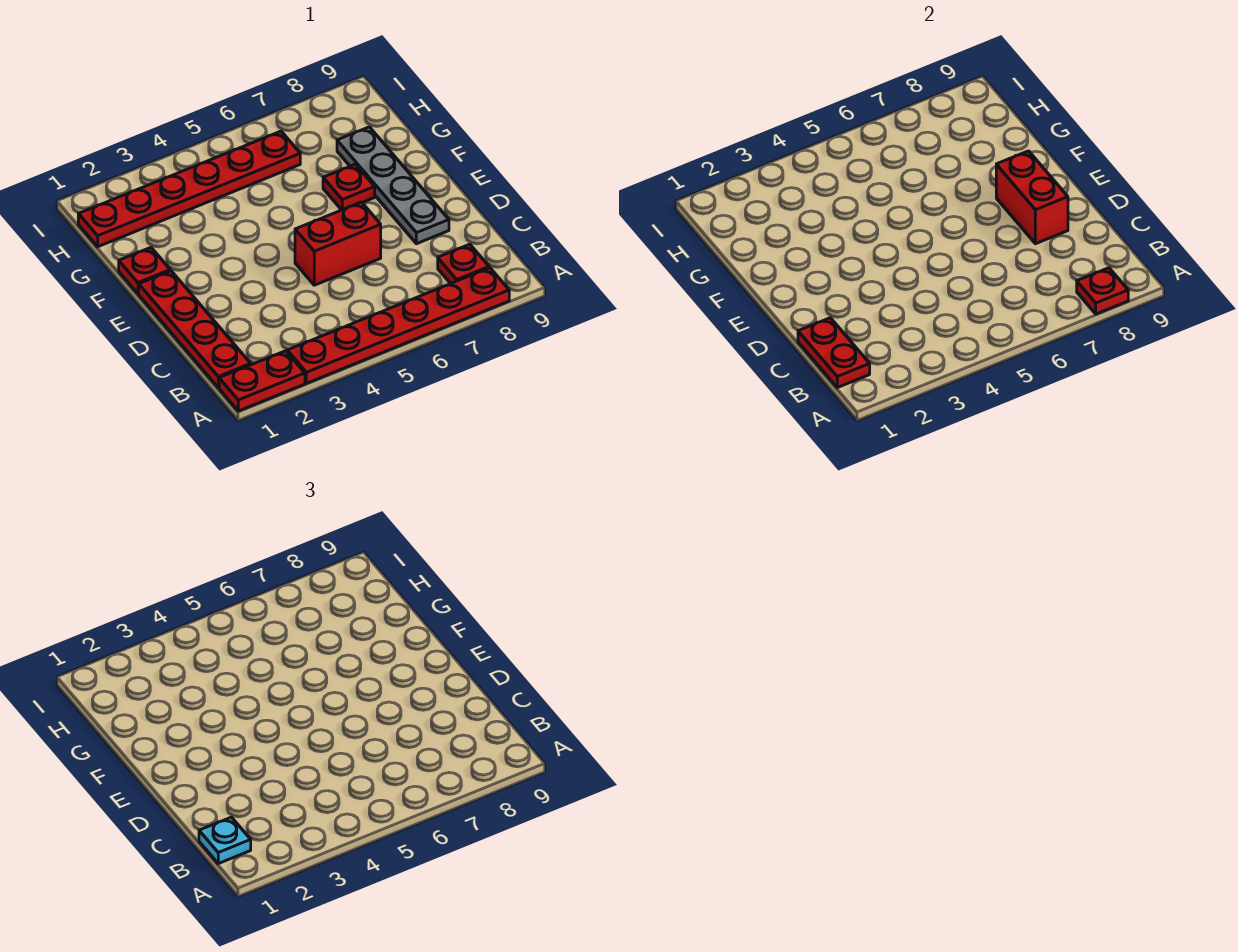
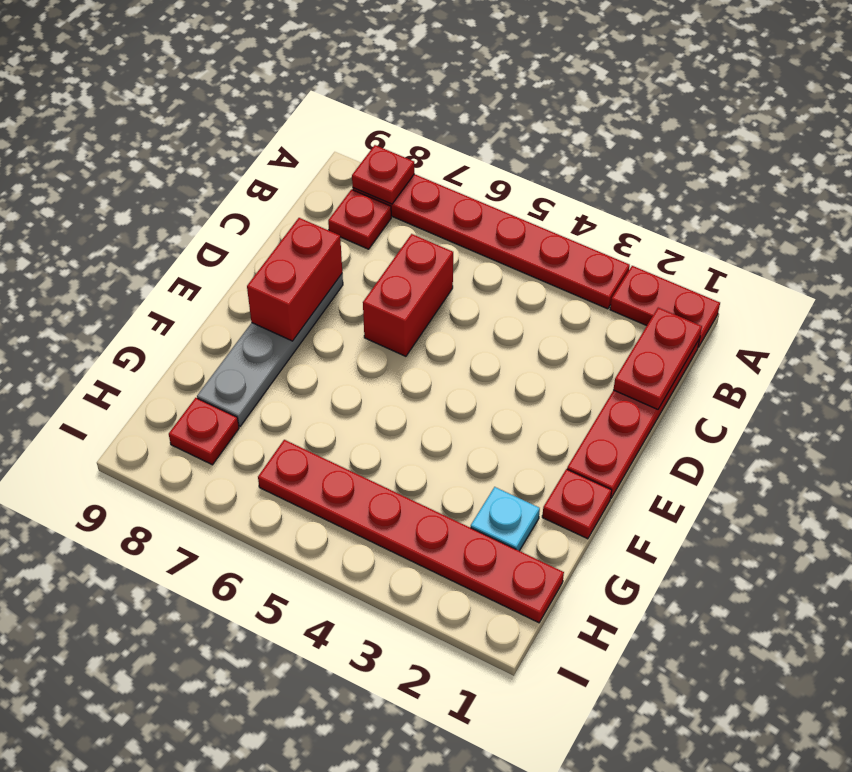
cyan 1x1 plate [199,817,251,864] -> cyan 1x1 plate moved to [471,487,540,551]
red 1x2 brick [295,202,381,285] -> red 1x2 brick turned to [363,234,453,356]
red 1x1 plate [323,164,375,210] -> red 1x1 plate moved to [169,398,239,465]

